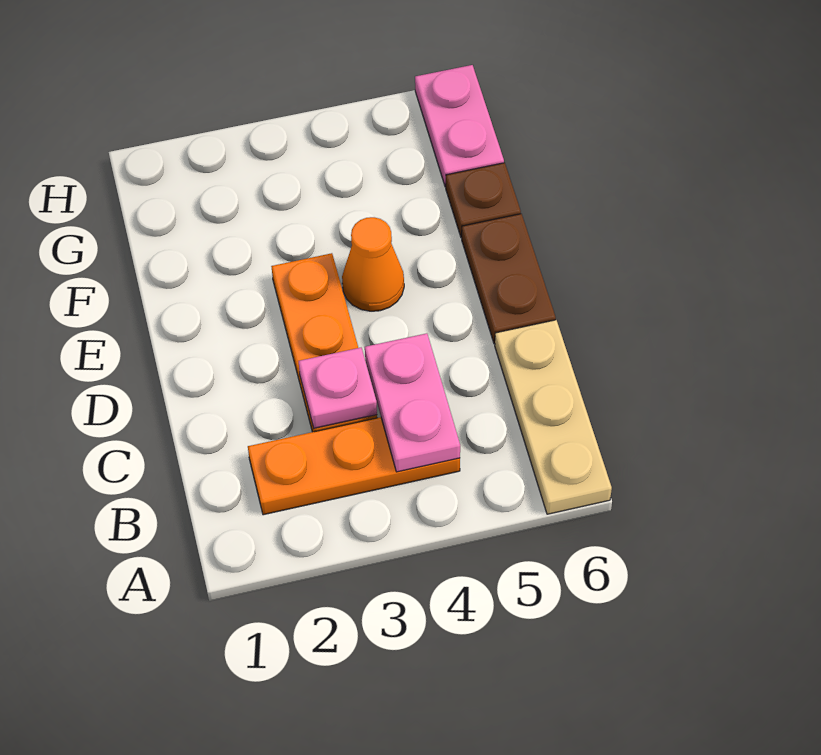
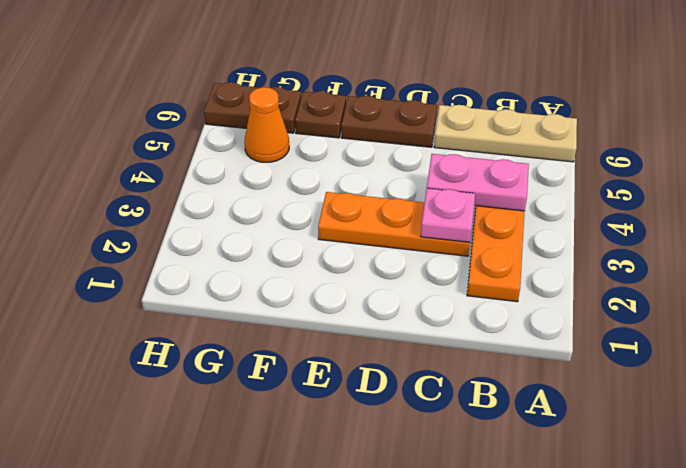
orange 1x1 cone [342,217,404,311] -> orange 1x1 cone moved to [244,87,289,162]
pink 1x2 plate [415,65,504,187] -> brown 1x2 plate [204,82,301,133]

